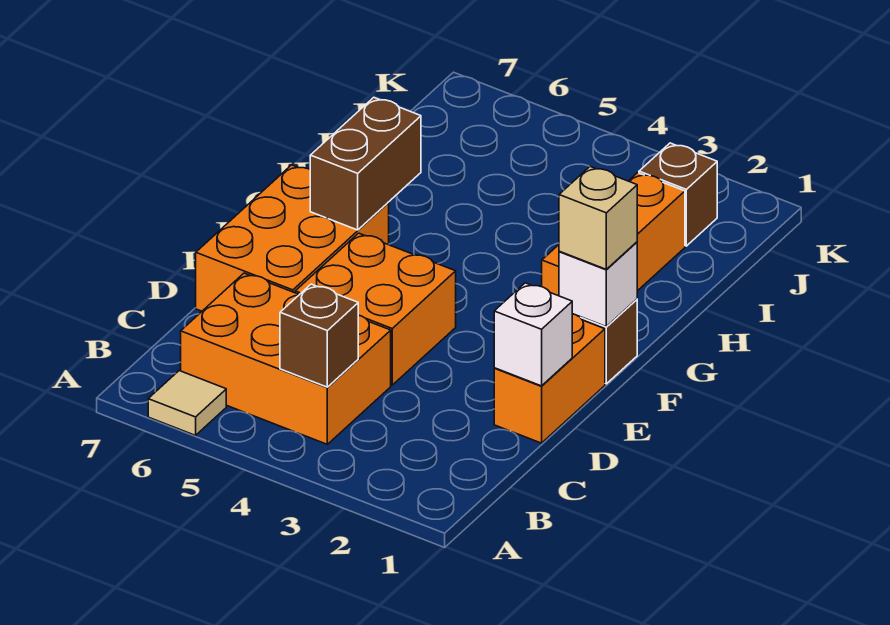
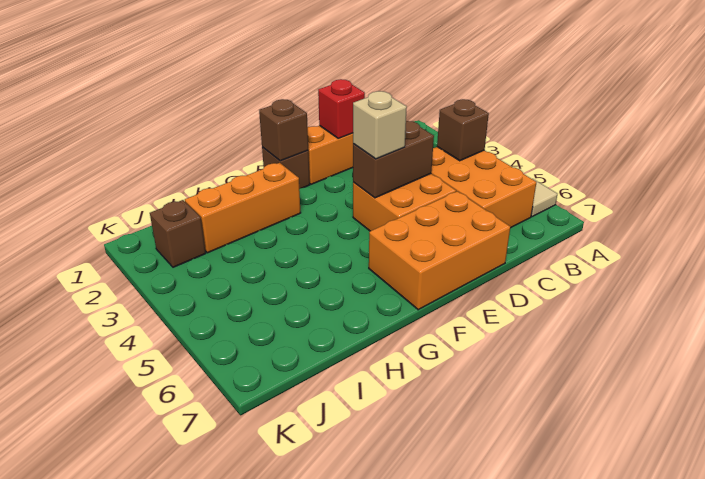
white 1x1 brick [494,283,572,386] -> red 1x1 brick [318,79,365,138]
white 1x1 brick [559,242,637,326] -> brown 1x1 brick [259,99,308,161]
tan 1x1 brick [559,167,637,269] -> tan 1x1 brick moved to [353,91,407,159]
brown 1x2 brick [310,98,421,230] -> brown 1x2 brick moved to [353,121,434,198]

